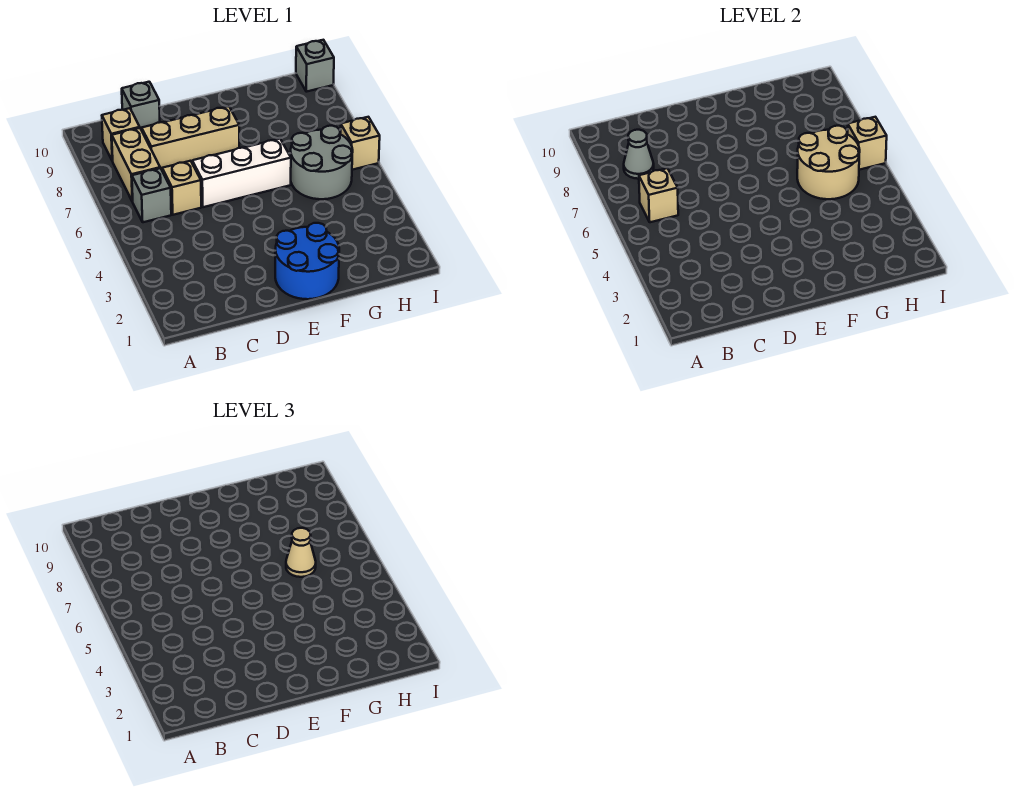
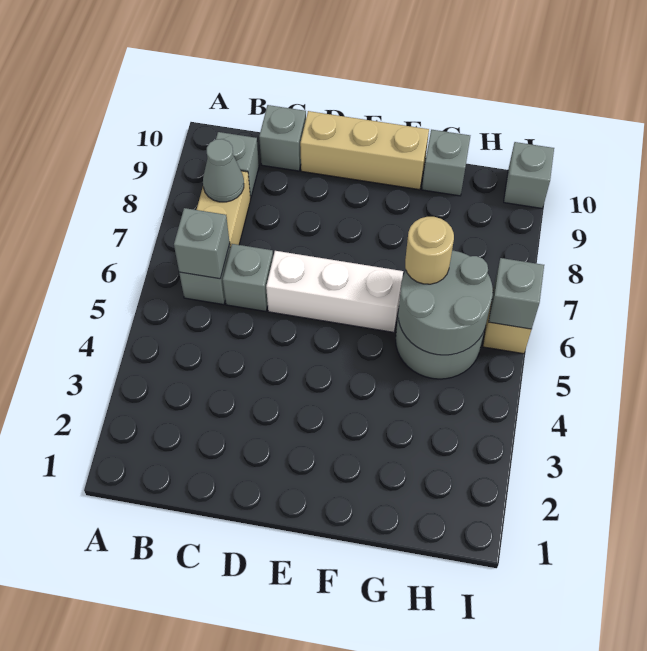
tan 1x1 brick [639,168,678,222] -> grey 1x1 brick [174,208,230,279]
tan 1x1 brick [102,108,140,161] -> grey 1x1 brick [216,132,259,198]
tan 1x1 brick [162,161,201,215] -> grey 1x1 brick [223,244,273,311]
tan 1x3 brick [142,106,239,170] -> tan 1x3 brick moved to [300,111,429,190]
blue 2x2 round brick [275,223,339,299] -> none
tan 2x2 round brick [797,126,860,199] -> grey 2x2 round brick [398,250,493,355]
tan 1x1 cone [286,528,316,577] -> tan 1x1 round brick [405,217,454,284]
none -> grey 1x1 brick [422,130,470,196]
tan 1x1 brick [847,117,887,170] -> grey 1x1 brick [489,258,544,329]

